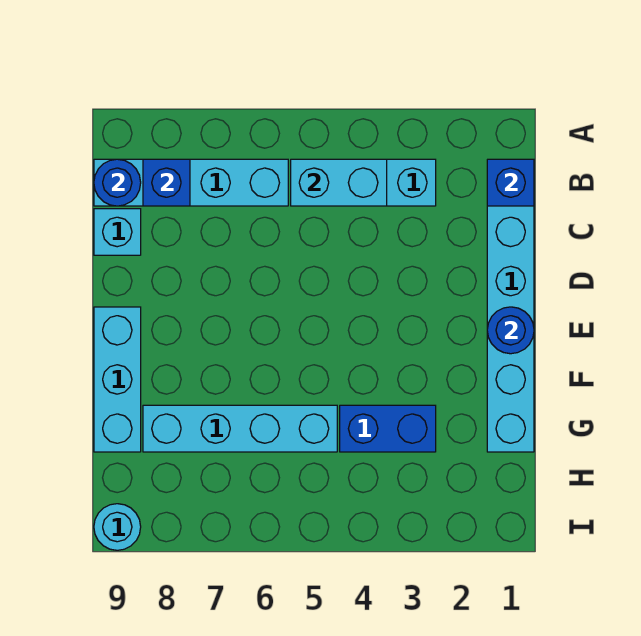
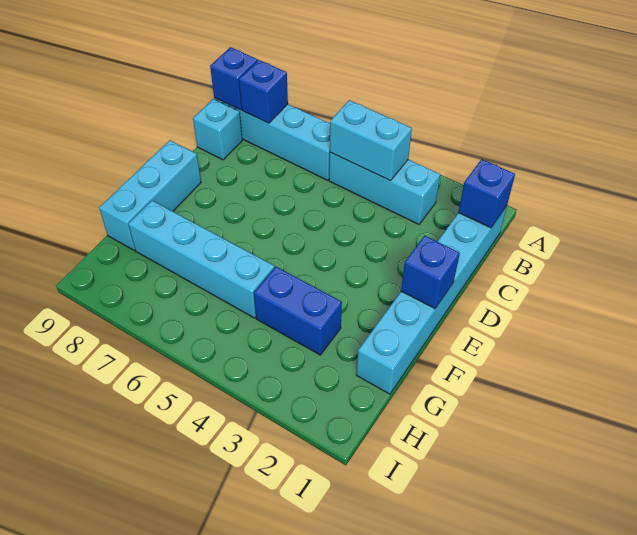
blue 1x1 round brick [94,159,141,206] -> blue 1x1 brick [210,47,258,110]
blue 1x1 round brick [487,307,534,354] -> blue 1x1 brick [401,236,460,309]
cyan 1x1 round brick [94,504,141,550] -> none

